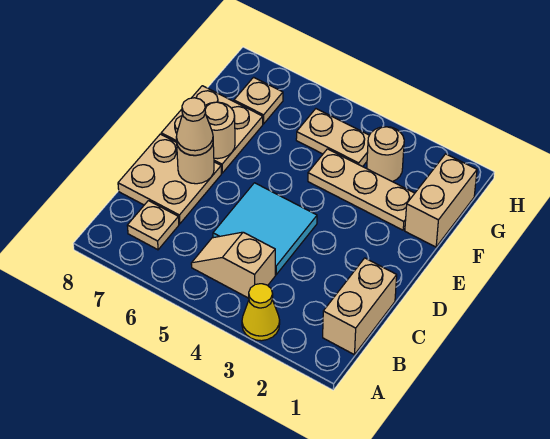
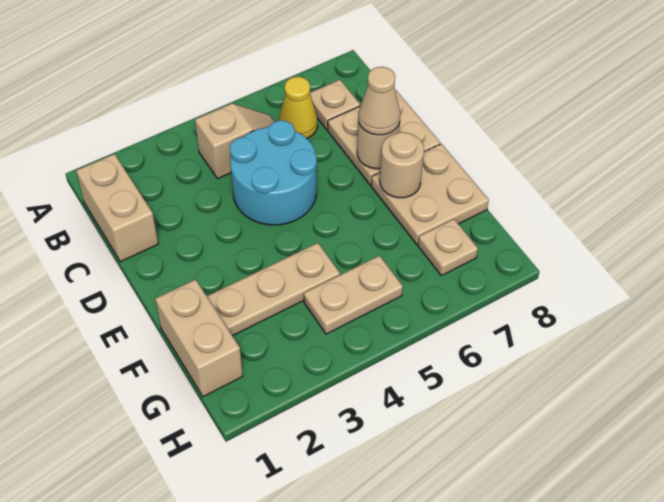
yellow 1x1 cone [242,284,280,341] -> yellow 1x1 cone moved to [279,77,318,138]
cyan 2x2 tile [213,183,317,275] -> cyan 2x2 round brick [230,120,317,225]
tan 1x1 round brick [367,127,404,182] -> none

